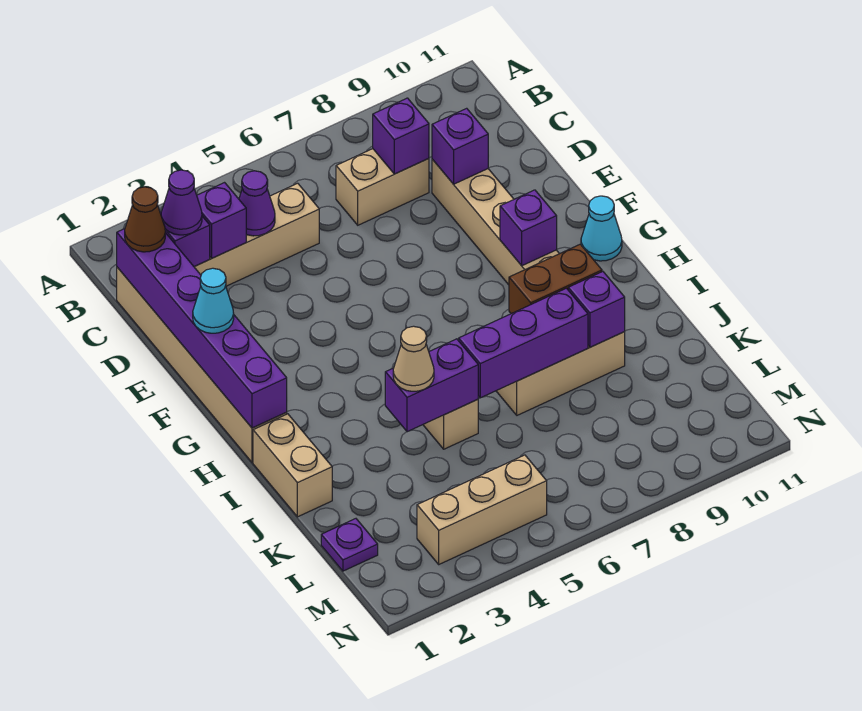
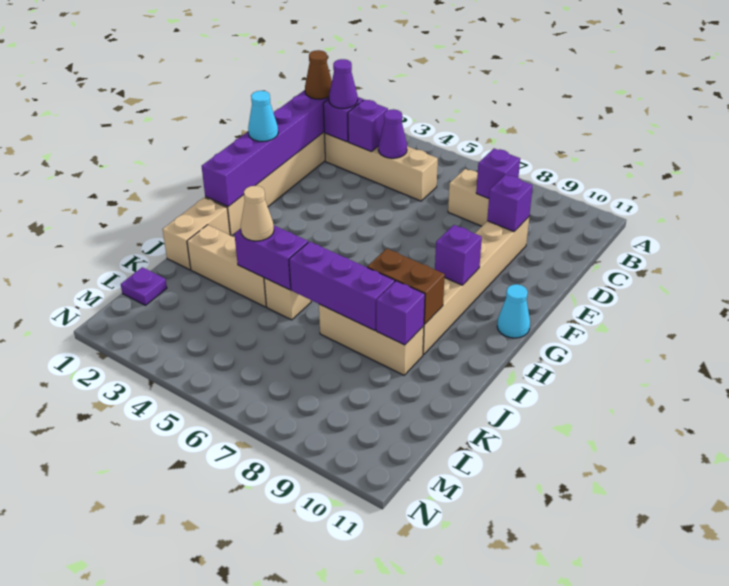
tan 1x3 brick [417,455,547,564] -> tan 1x3 brick moved to [187,225,266,307]

